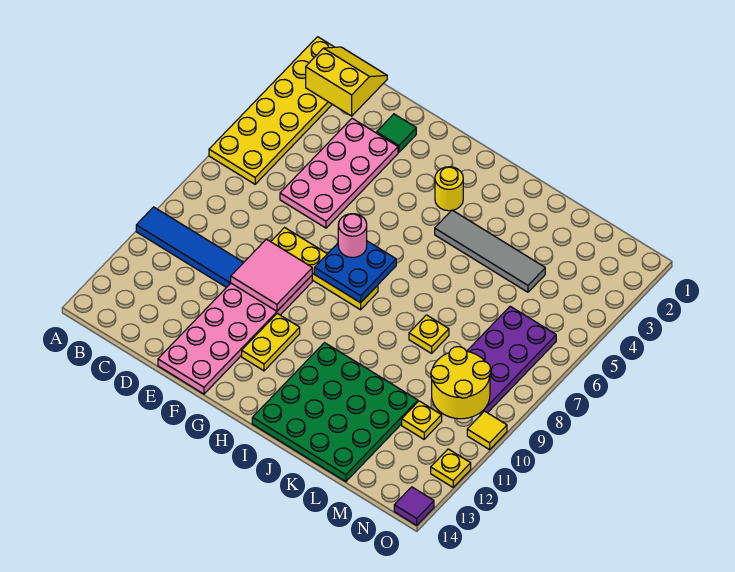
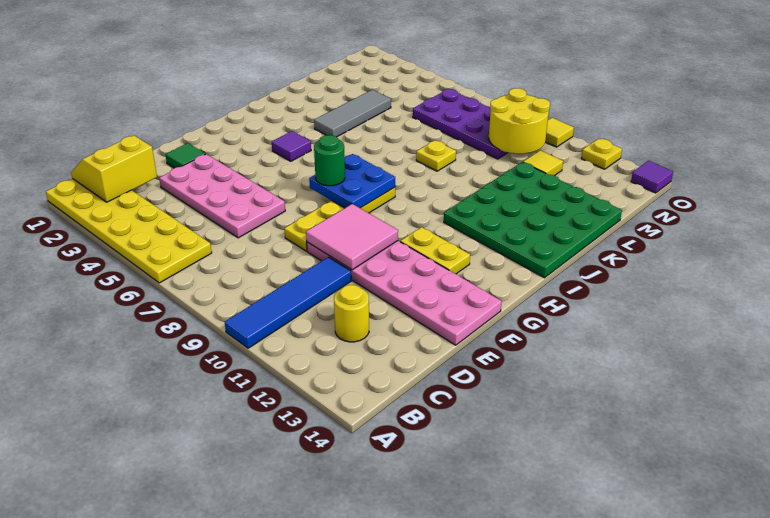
pink 1x1 round brick [338,214,367,258] -> green 1x1 round brick [314,135,345,186]
yellow 1x1 round brick [435,167,463,211] -> yellow 1x1 round brick moved to [334,285,369,342]
none -> purple 1x1 tile [272,131,311,161]
grey 1x4 tile [435,210,545,292] -> grey 1x3 tile [314,90,391,137]
yellow 1x1 plate [402,401,442,439] -> yellow 1x1 tile [523,150,563,176]

